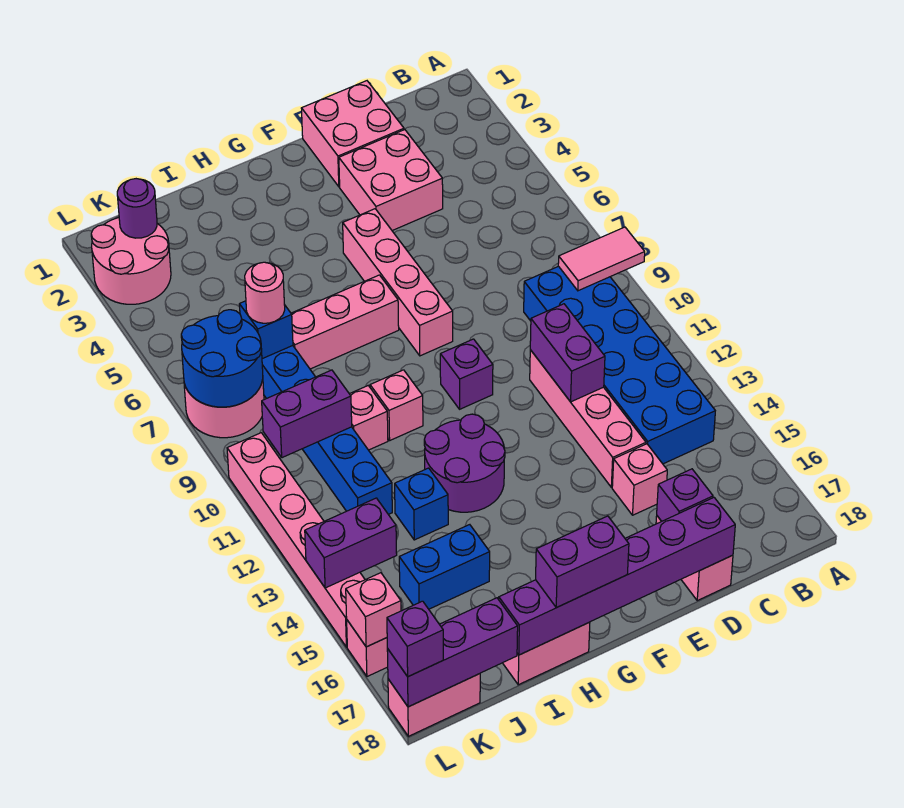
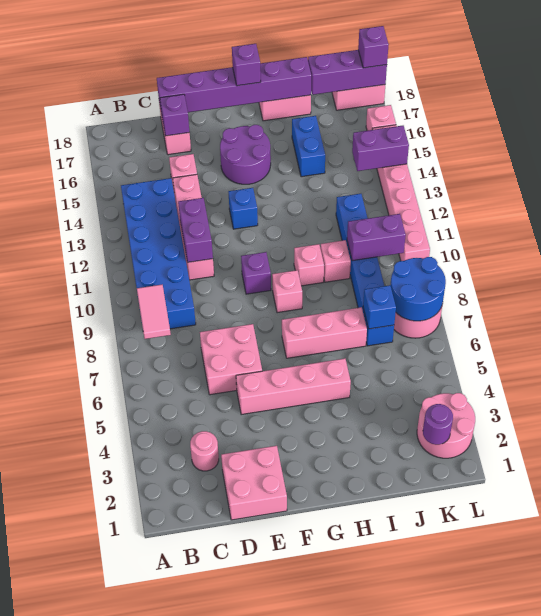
pink 1x2 tile [558,227,645,291] -> pink 1x2 tile turned to [137,285,171,339]
pink 2x2 brick [339,129,443,231] -> pink 2x2 brick moved to [200,324,262,395]
pink 1x4 brick [343,209,453,356] -> pink 1x4 brick turned to [236,358,351,415]
purple 2x2 round brick [424,414,505,512] -> purple 2x2 round brick moved to [220,125,271,184]
purple 1x2 brick [536,516,629,608] -> purple 1x1 brick [232,44,261,86]
blue 1x1 brick [395,468,448,540] -> blue 1x1 brick moved to [228,188,258,229]
blue 1x2 brick [399,525,490,609] -> blue 1x2 brick turned to [292,116,325,177]
pink 1x1 round brick [245,262,285,323] -> pink 1x1 round brick moved to [190,431,219,471]
pink 1x1 brick [346,573,401,647] -> pink 1x1 brick moved to [272,270,302,313]

